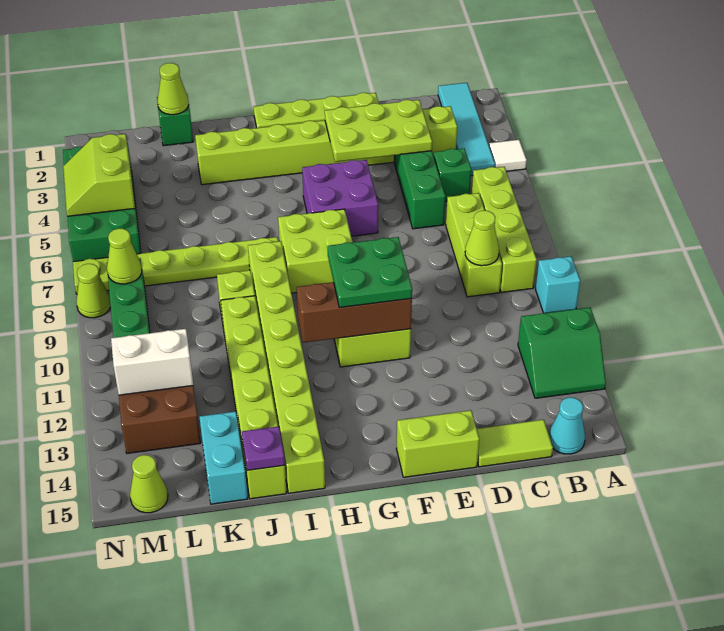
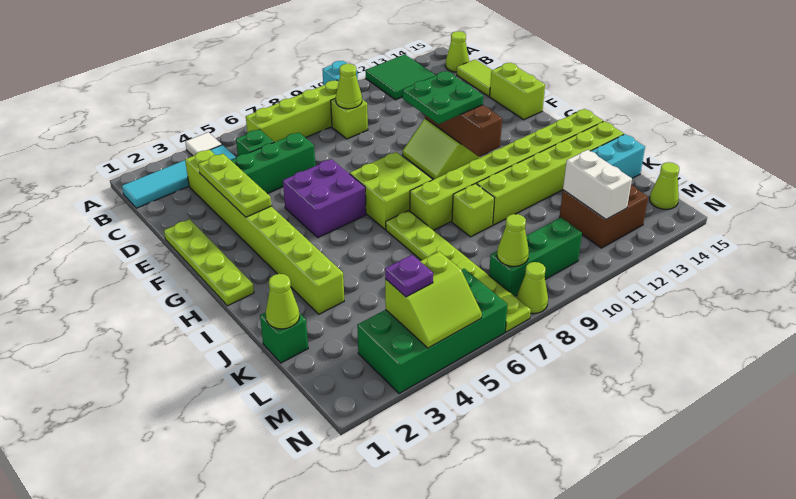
green 2x2 slope [518,307,606,398] -> green 2x2 tile [365,54,435,100]
cyan 1x1 cone [549,397,585,454] -> lime 1x1 cone [445,31,469,72]
lime 1x3 brick [446,193,502,297] -> lime 1x1 brick [331,98,368,139]
lime 2x3 plate [325,100,432,162] -> lime 1x3 plate [198,154,271,217]
purple 1x1 plate [242,426,285,470] -> purple 1x1 plate moved to [385,255,433,297]

